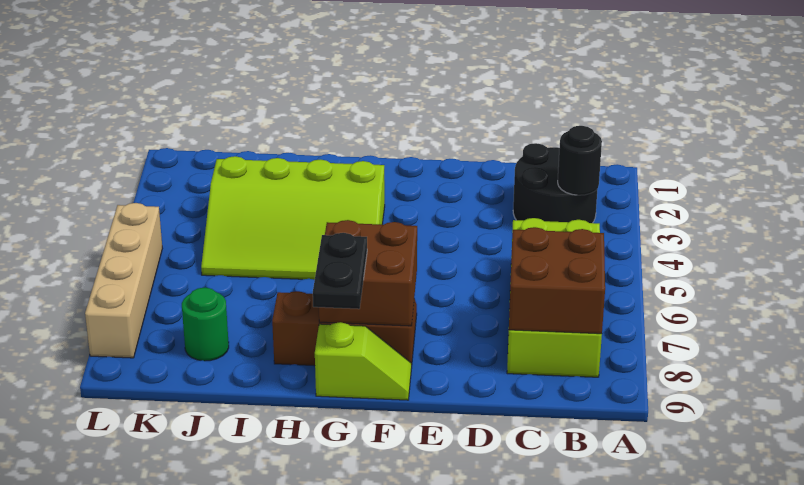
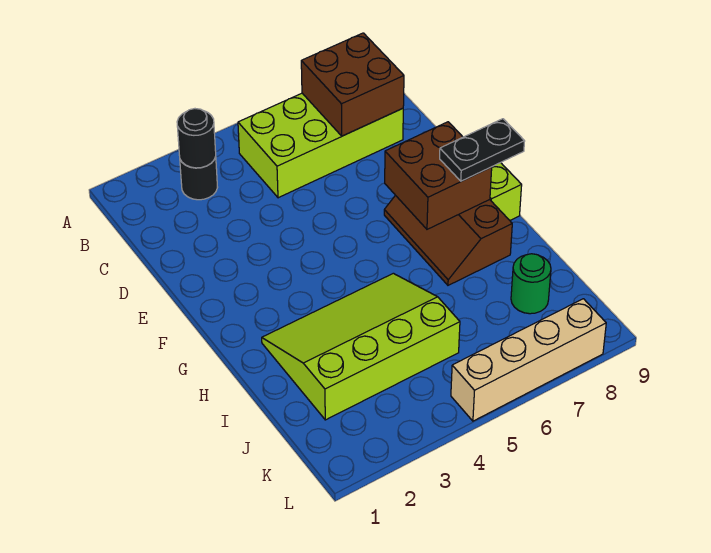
black 2x2 round brick [513,143,598,223] -> black 1x1 round brick [180,157,218,200]
lime 3x4 slope [201,156,385,280] -> lime 3x4 slope turned to [262,273,460,420]

